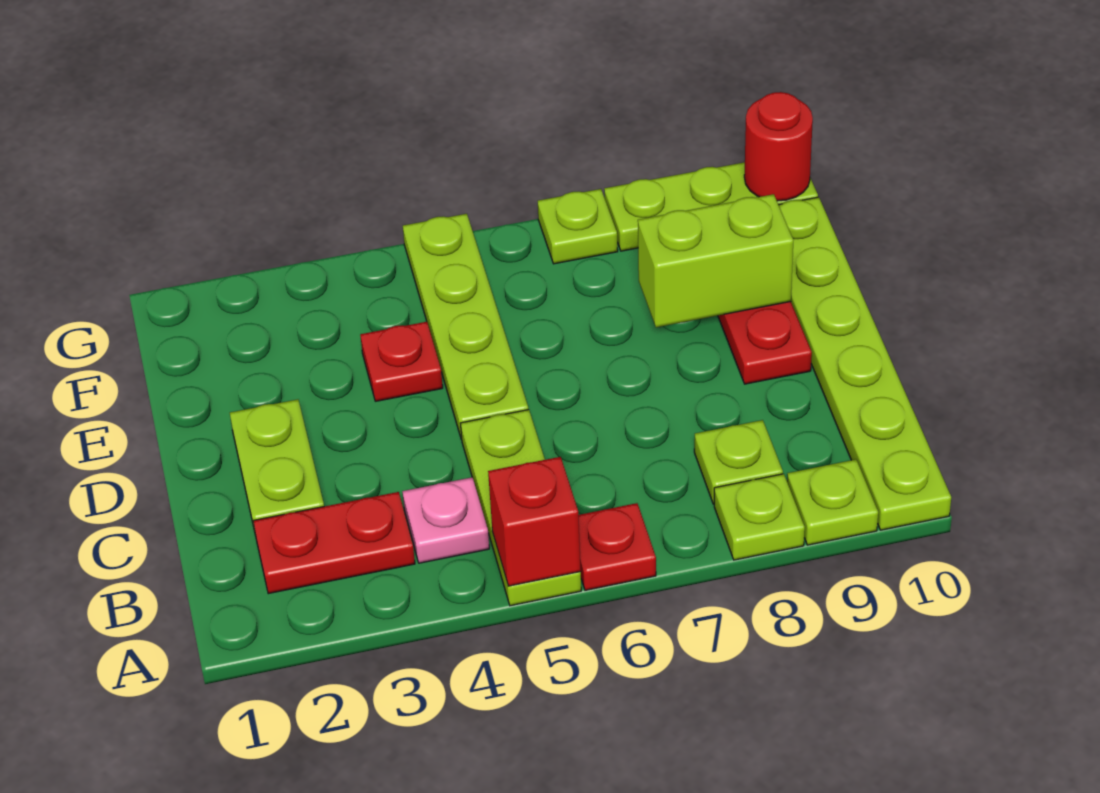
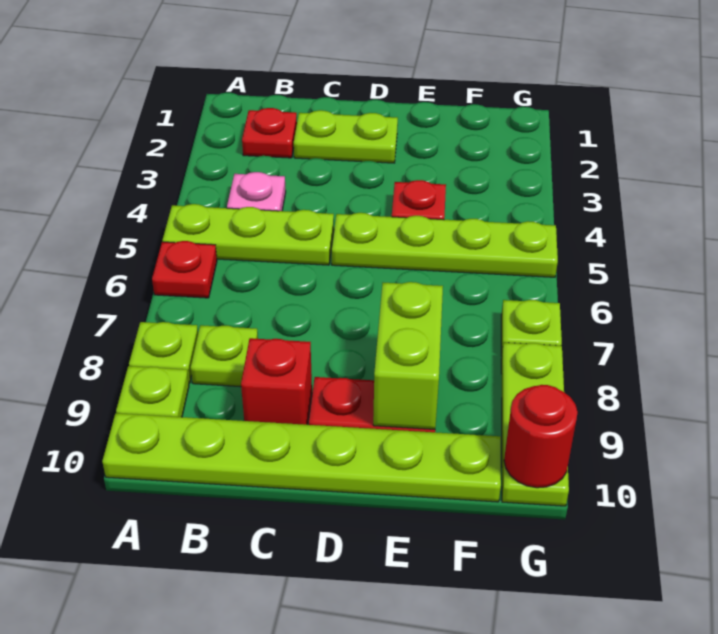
red 1x1 brick [488,457,581,586] -> red 1x1 brick moved to [241,338,312,425]
red 1x2 plate [253,492,415,594] -> red 1x1 plate [242,108,297,158]

